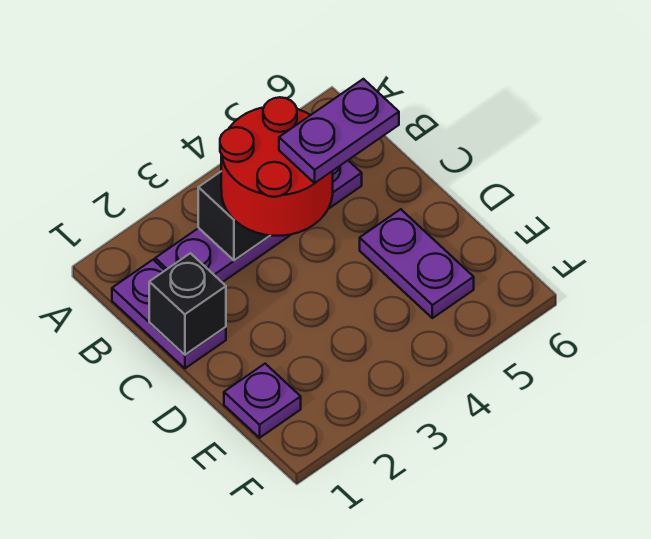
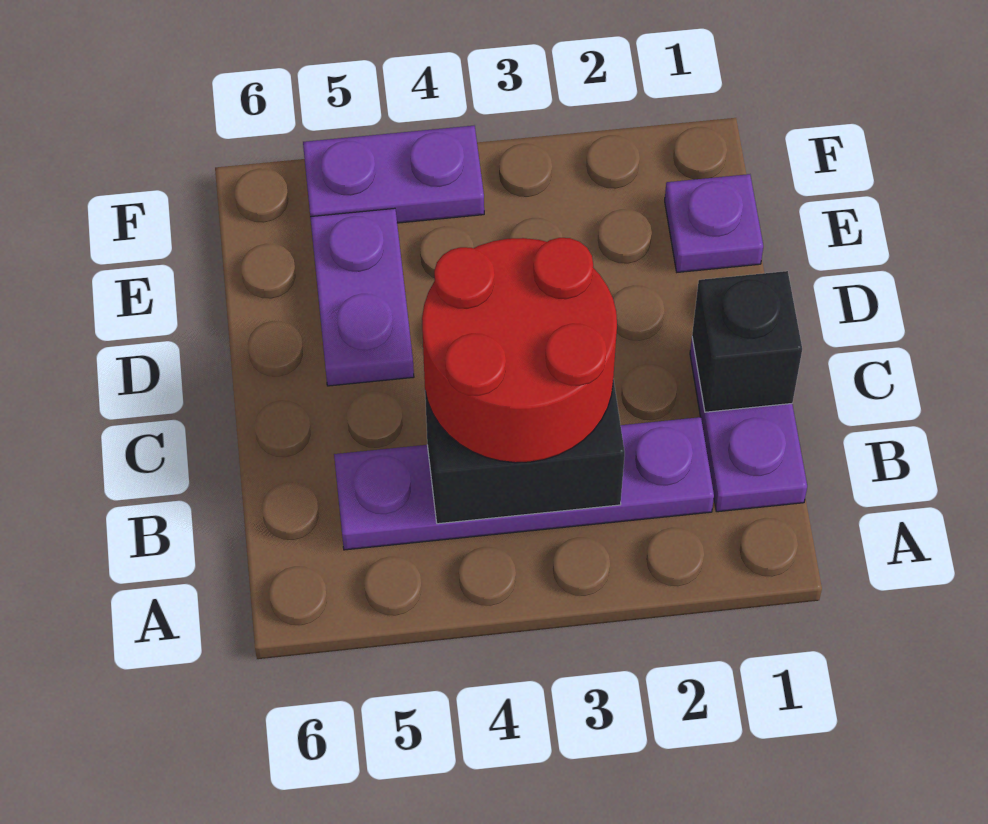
purple 1x2 plate [279,79,399,183] -> purple 1x2 plate moved to [303,126,484,223]

